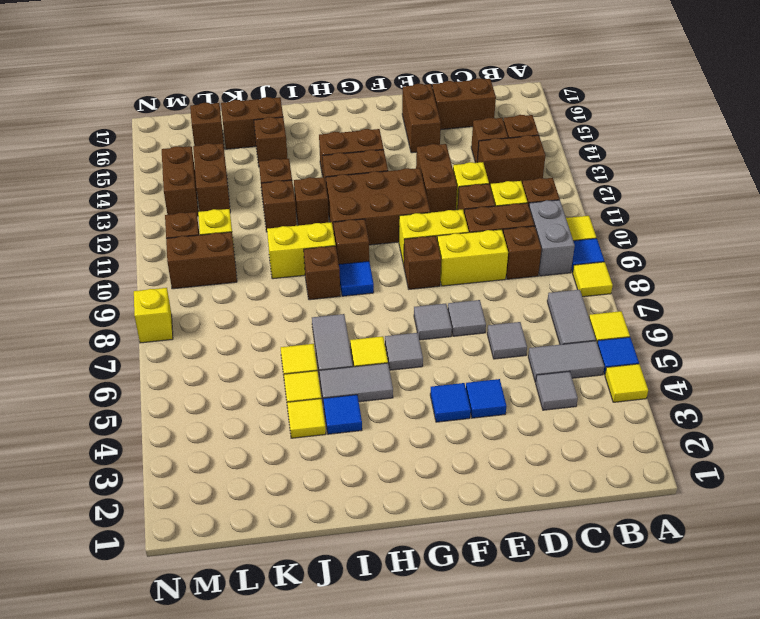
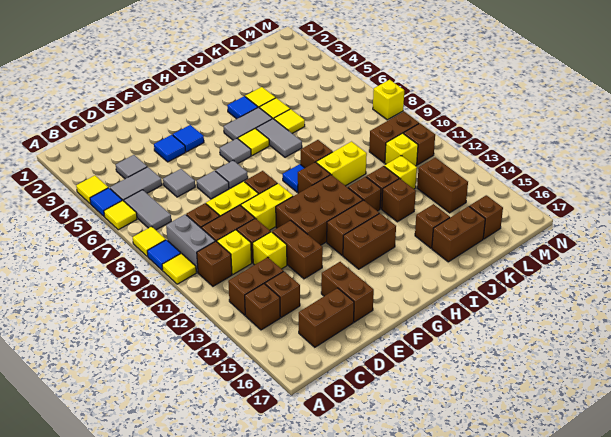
none -> yellow 1x1 brick [384,156,417,189]
brown 1x2 brick [162,146,198,216] -> none

